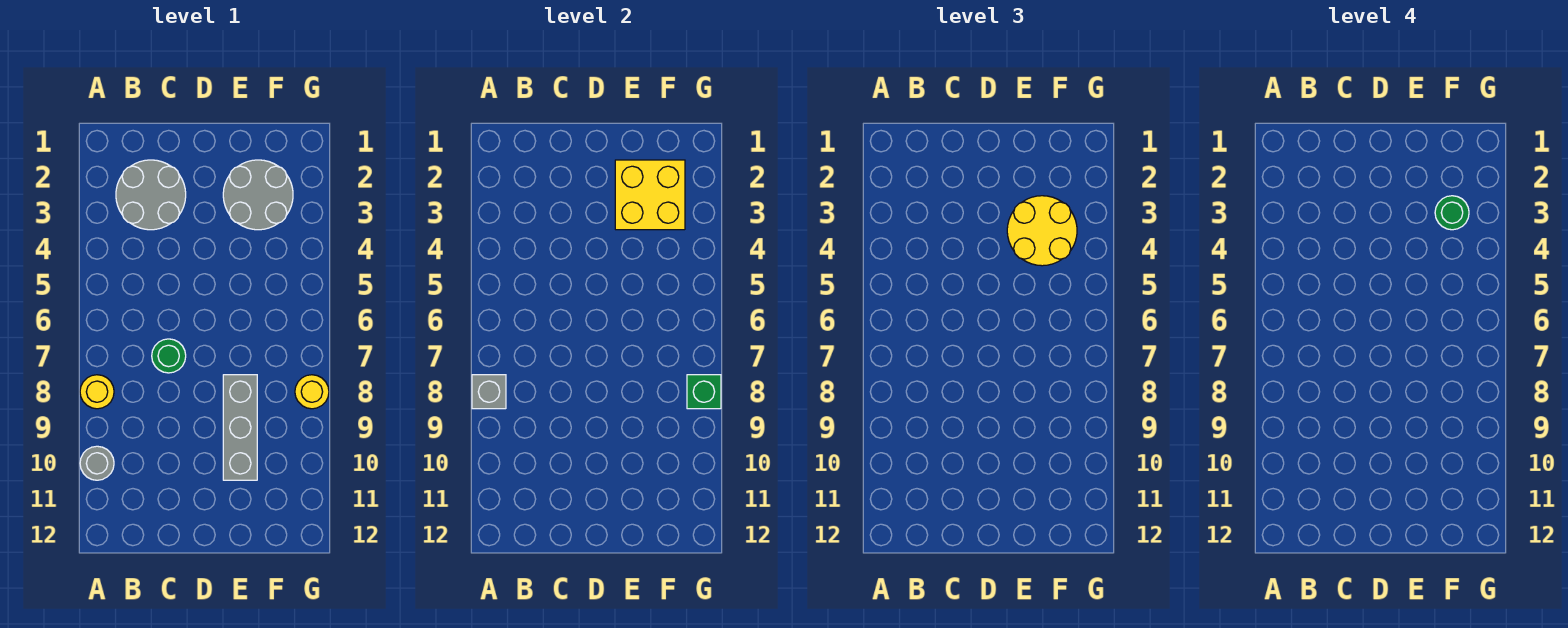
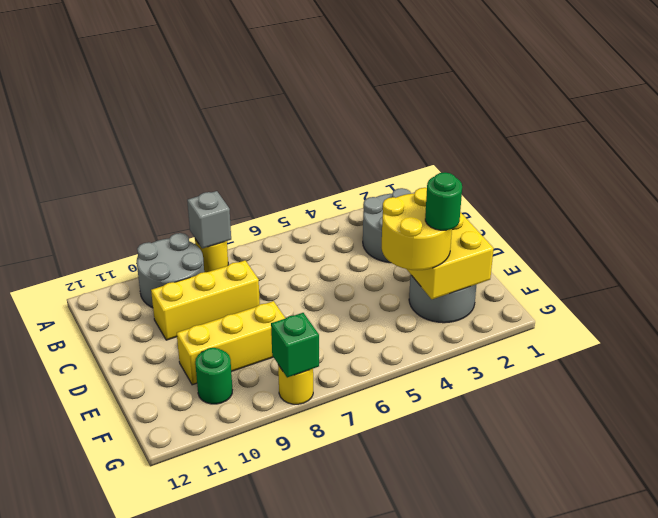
grey 1x1 round brick [80,446,114,480] -> grey 2x2 round brick [137,233,204,308]
green 1x1 round brick [152,339,186,373] -> green 1x1 round brick moved to [195,348,232,404]
none -> yellow 1x3 brick [151,260,260,340]
grey 1x3 brick [223,375,257,480] -> yellow 1x3 brick [177,301,285,385]

